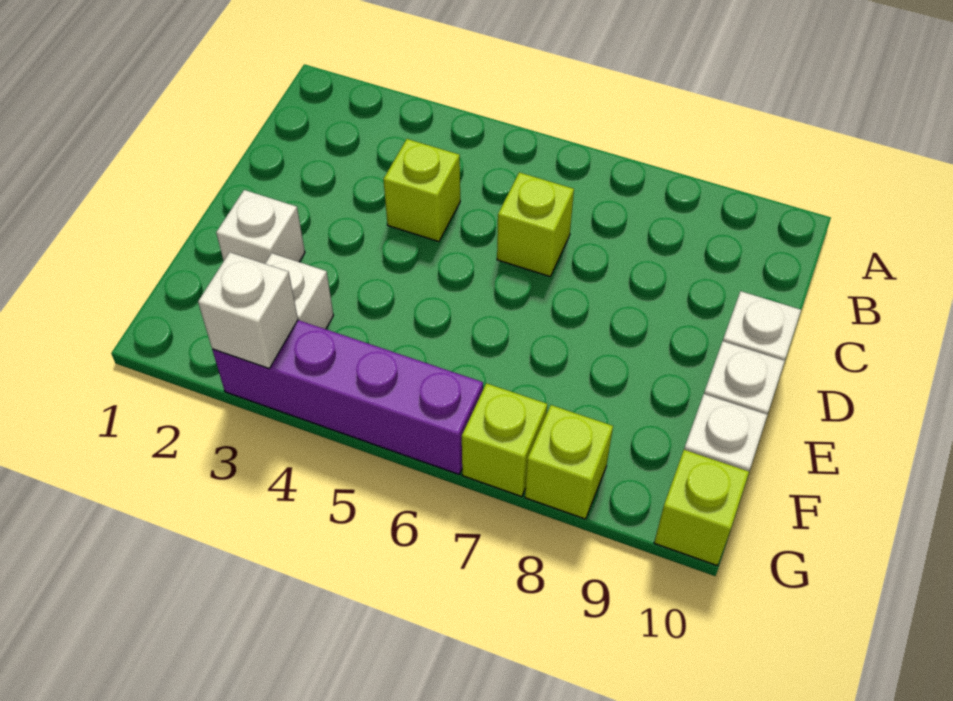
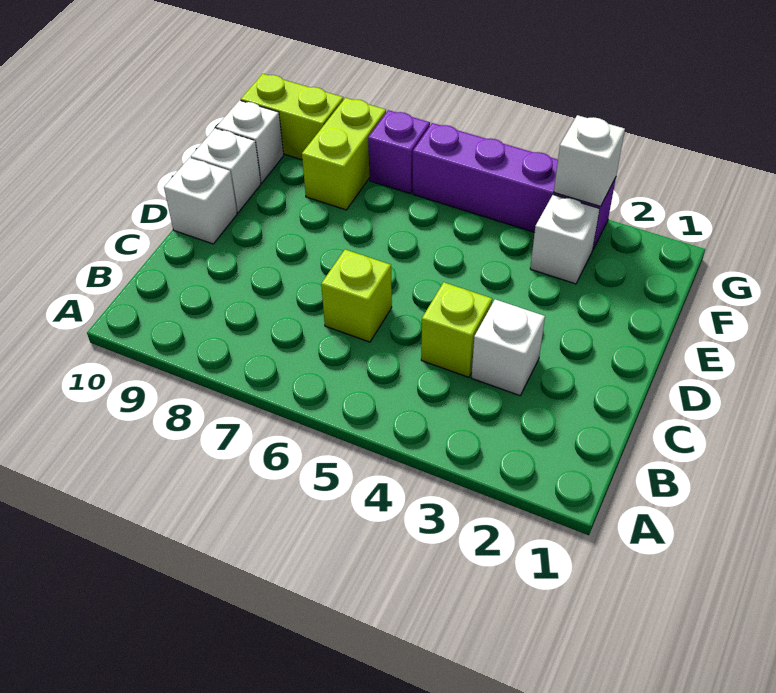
white 1x1 brick [216,190,305,264] -> white 1x1 brick moved to [471,299,545,396]
lime 1x1 brick [462,383,547,497] -> purple 1x1 brick [368,110,430,194]
lime 1x1 brick [525,405,613,519] -> lime 1x2 brick [302,98,386,210]
lime 1x1 brick [654,450,749,565] -> lime 1x2 brick [241,74,343,160]

